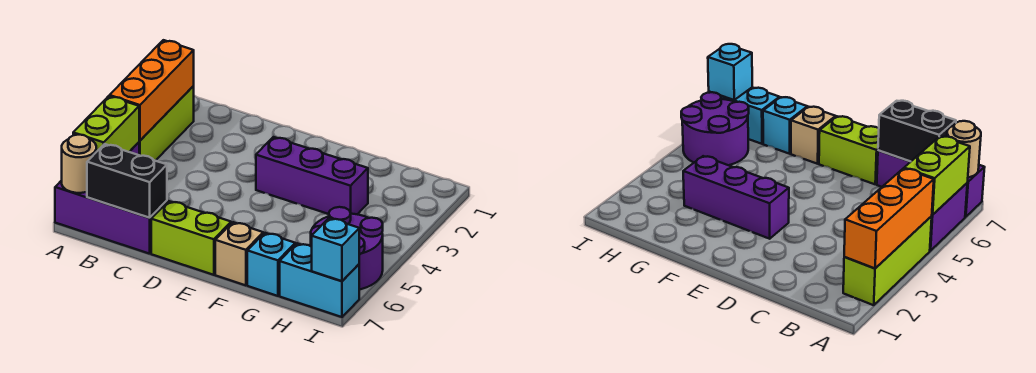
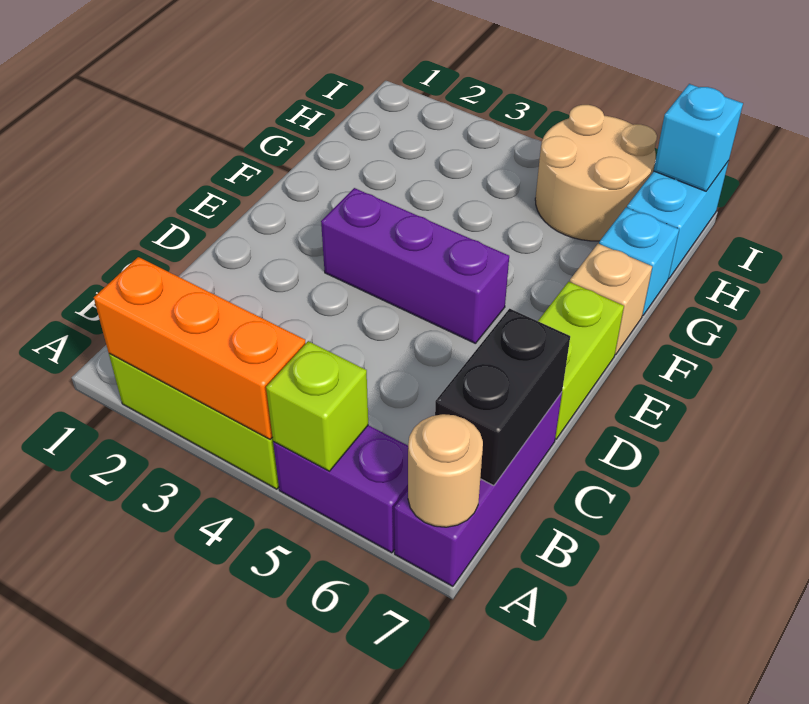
lime 1x2 brick [73,96,139,152] -> lime 1x1 brick [266,341,368,471]
purple 1x3 brick [256,137,368,214] -> purple 1x3 brick turned to [321,188,509,344]
purple 2x2 round brick [311,207,383,290] -> tan 2x2 round brick [535,105,657,241]

